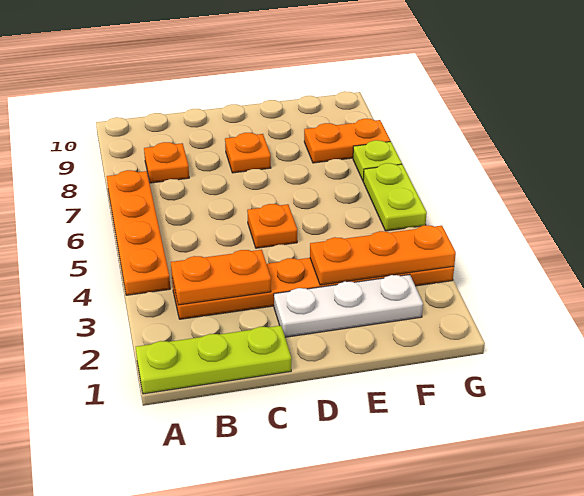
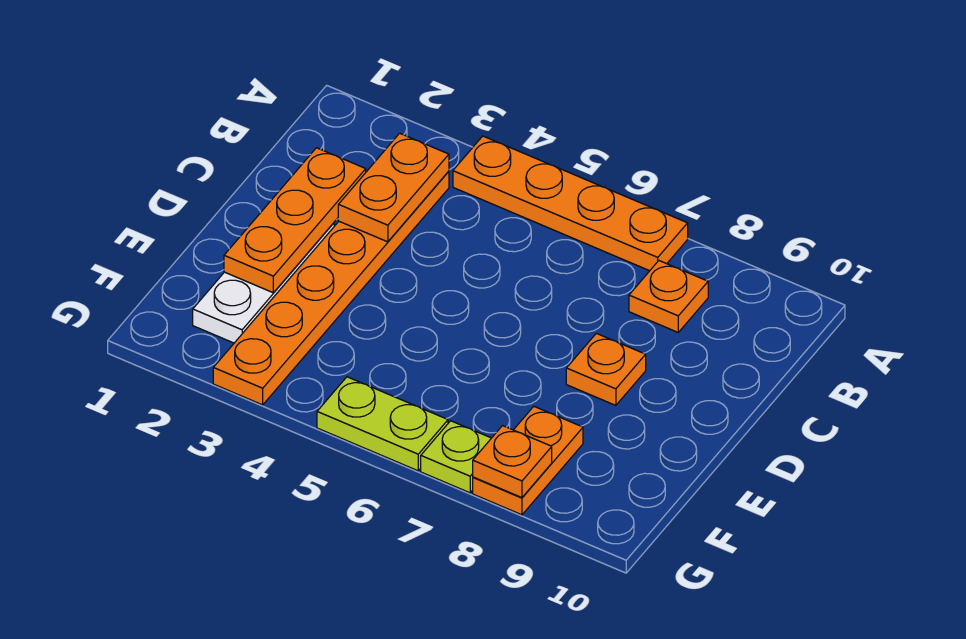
lime 1x3 plate [136,326,291,394] -> none
orange 1x1 plate [247,204,297,248] -> orange 1x1 plate moved to [473,426,552,498]
orange 1x3 plate [310,225,456,285] -> orange 1x3 plate moved to [224,148,366,293]

